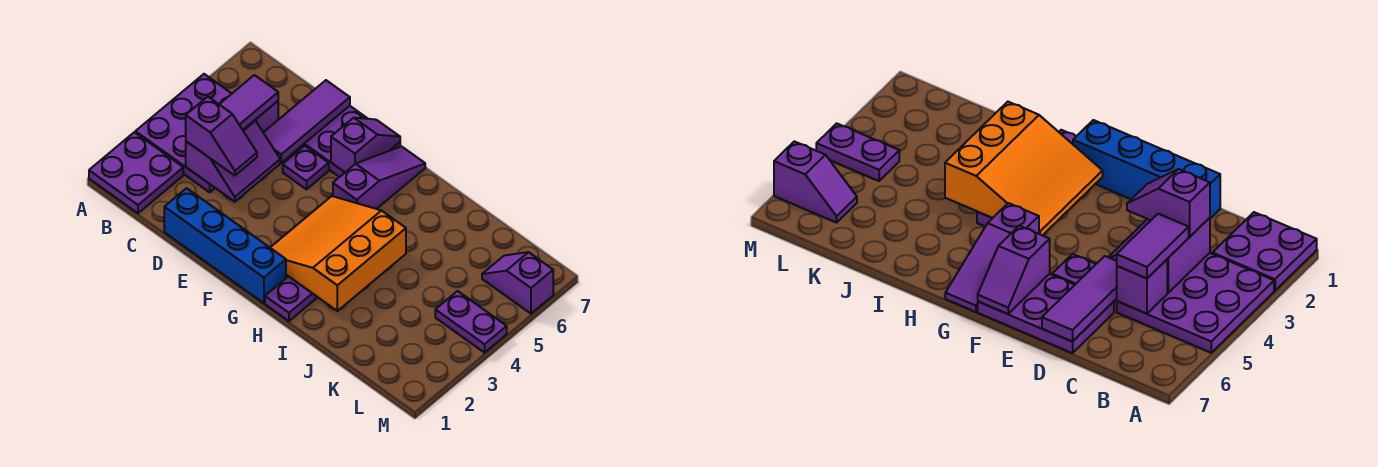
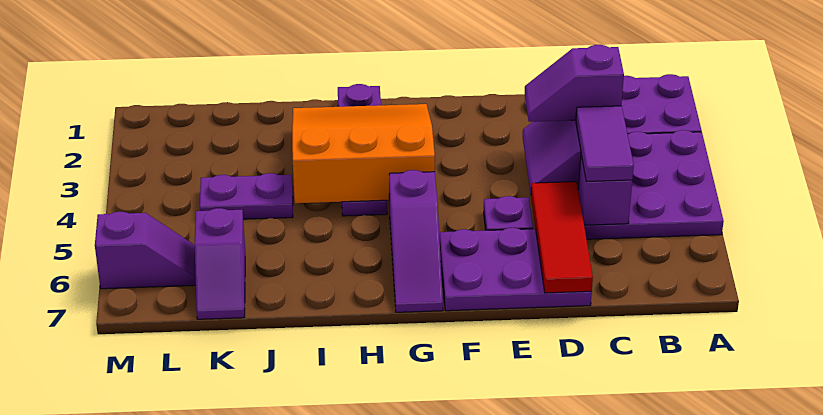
blue 1x4 brick [164,188,286,303] -> none
purple 1x3 tile [263,80,350,163] -> red 1x3 tile [531,182,593,293]
purple 1x2 slope [331,118,400,172] -> purple 1x2 slope moved to [195,208,245,319]
orange 3x3 slope [270,196,406,311] -> orange 3x3 slope turned to [292,104,435,203]
purple 1x2 plate [435,291,507,353] -> purple 1x2 plate moved to [200,173,293,219]

